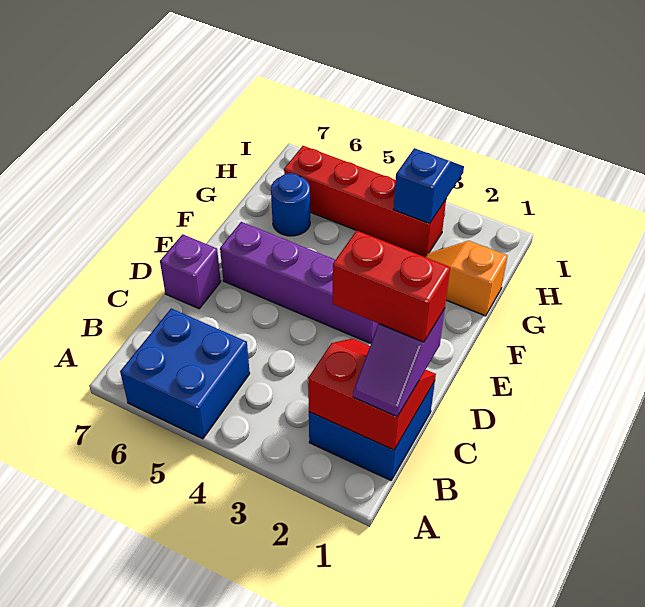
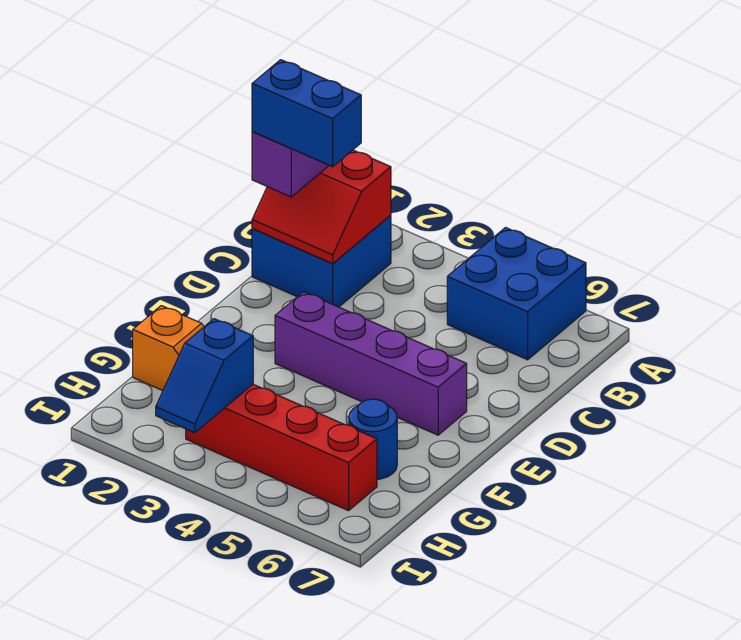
red 1x2 brick [332,231,450,342] -> blue 1x2 brick [252,60,361,167]
purple 1x1 brick [160,234,221,309] -> none

